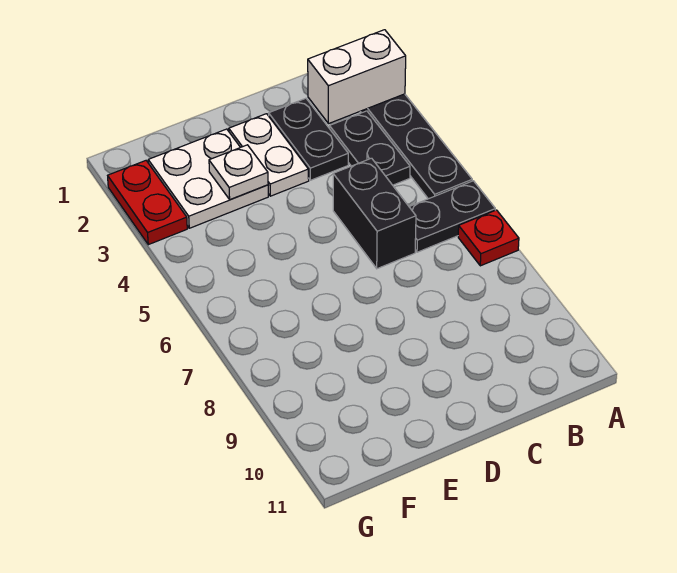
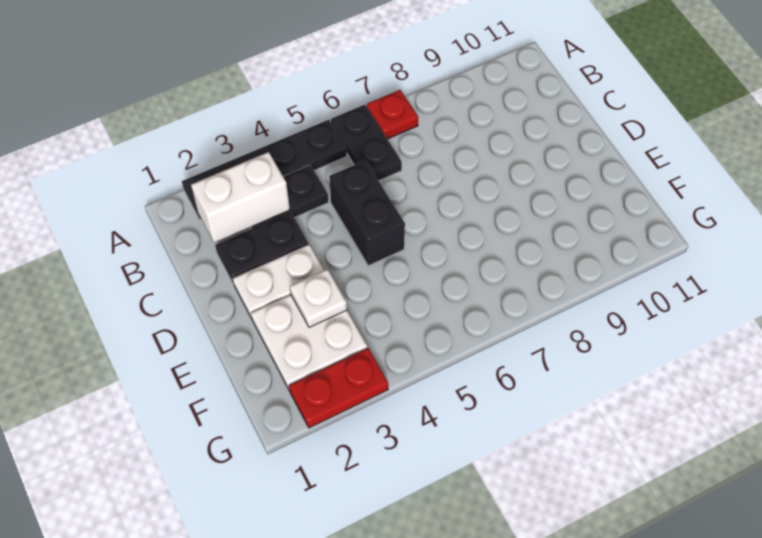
white 1x2 brick [308,30,406,124] -> white 1x2 brick turned to [191,152,290,243]
black 1x2 brick [333,158,416,269] -> black 1x2 brick turned to [329,160,405,266]

